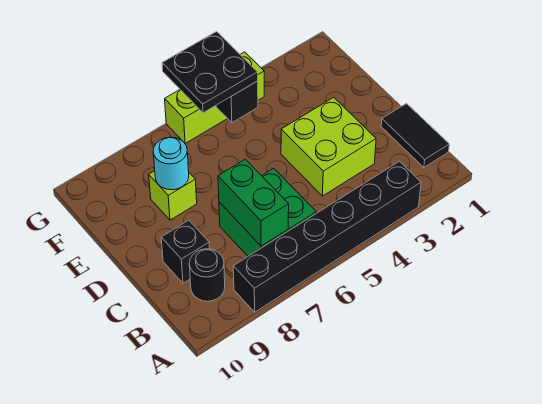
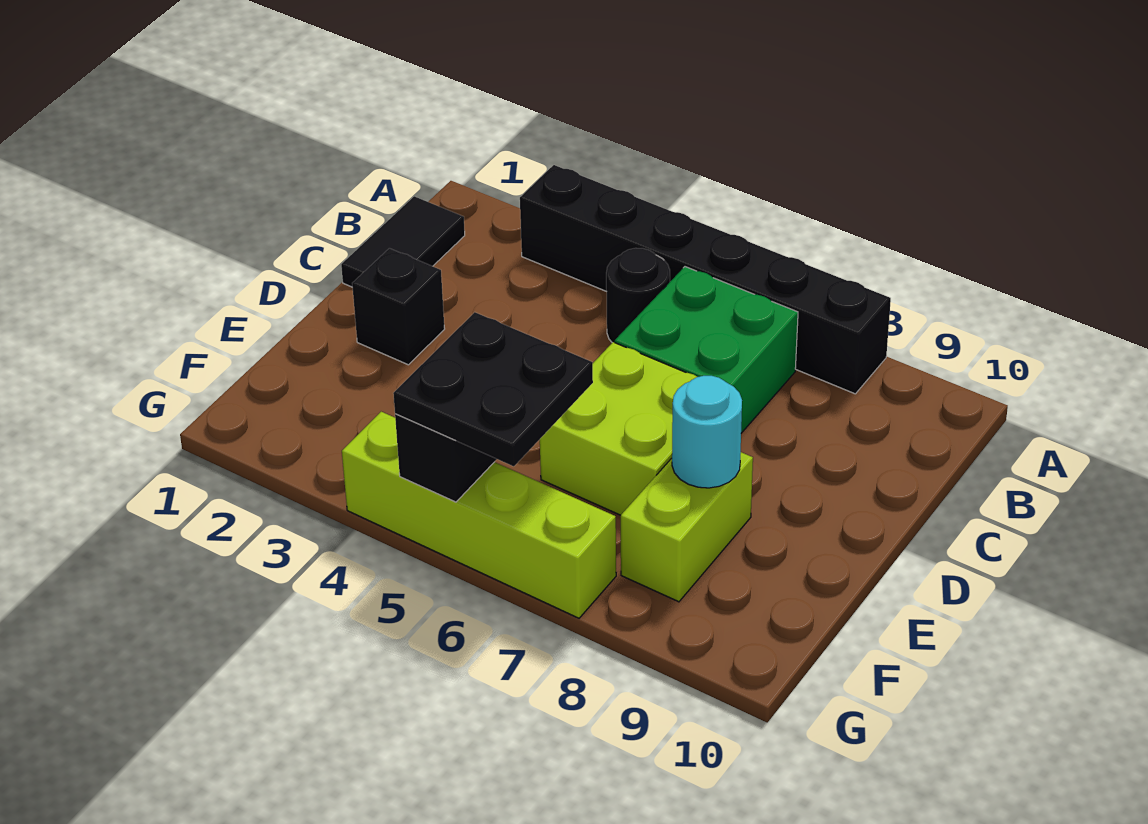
green 1x2 brick [218,159,289,246] -> none
black 1x1 round brick [189,249,225,301] -> black 1x1 round brick moved to [606,248,670,342]
lime 2x2 brick [281,97,376,196] -> lime 2x2 brick moved to [540,342,697,515]
black 1x1 brick [161,220,209,283] -> black 1x1 brick moved to [352,248,445,365]
lime 1x1 brick [149,171,197,220] -> lime 1x2 brick [621,452,753,602]
lime 1x3 brick [165,52,264,144] -> lime 1x4 brick [342,412,616,618]

